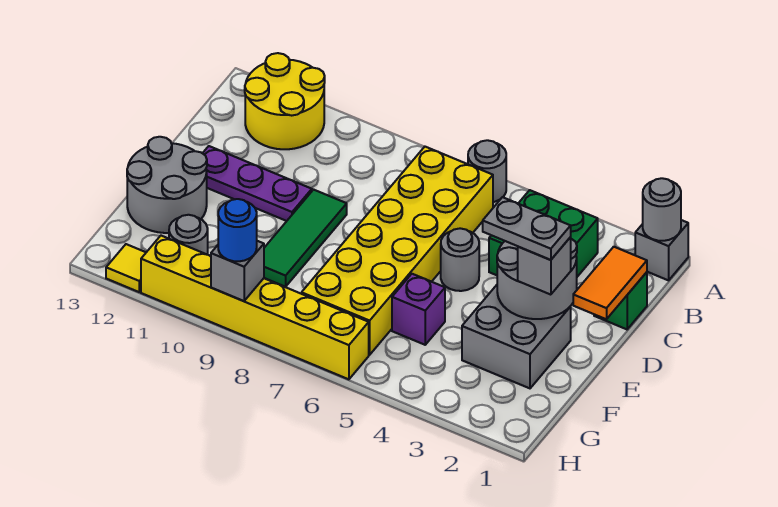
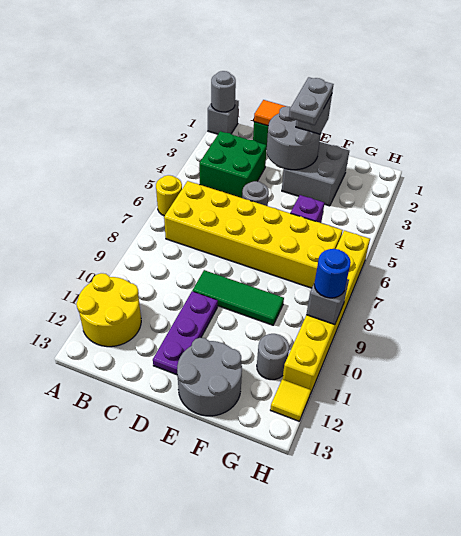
grey 1x1 round brick [468,140,506,202] -> yellow 1x1 round brick [156,175,182,216]

